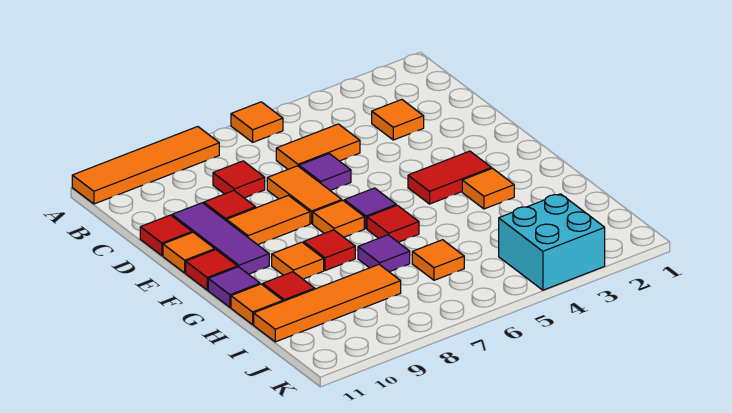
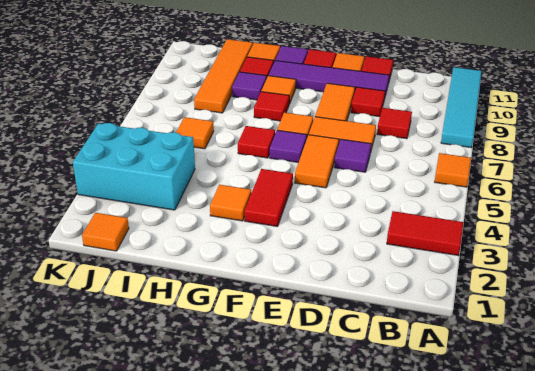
none -> red 1x2 tile [387,211,463,256]
orange 1x4 tile [72,127,219,204] -> cyan 1x4 tile [441,67,481,148]
orange 1x1 tile [372,100,424,140] -> orange 1x1 tile moved to [82,213,129,251]
orange 1x2 tile [276,124,360,169] -> orange 1x2 tile moved to [295,135,339,188]
purple 1x3 tile [172,203,269,274] -> purple 1x4 tile [268,61,389,99]
purple 1x1 tile [358,235,410,272] -> purple 1x1 tile moved to [232,72,267,100]
cyan 2x2 brick [499,194,605,290] -> cyan 2x3 brick [73,123,195,210]

